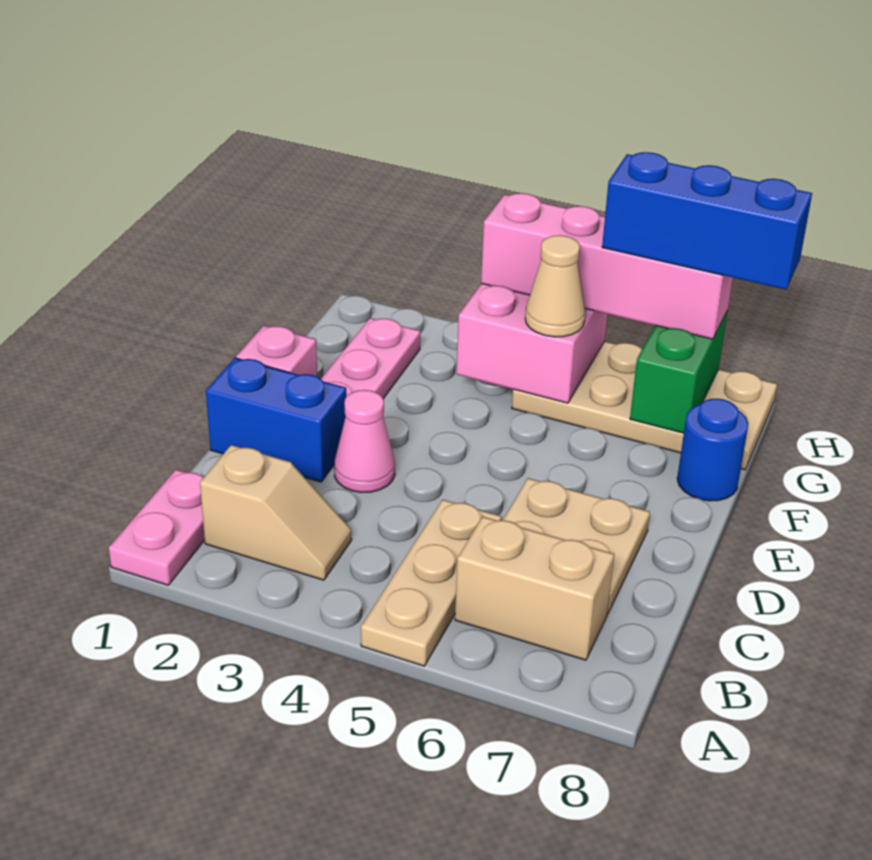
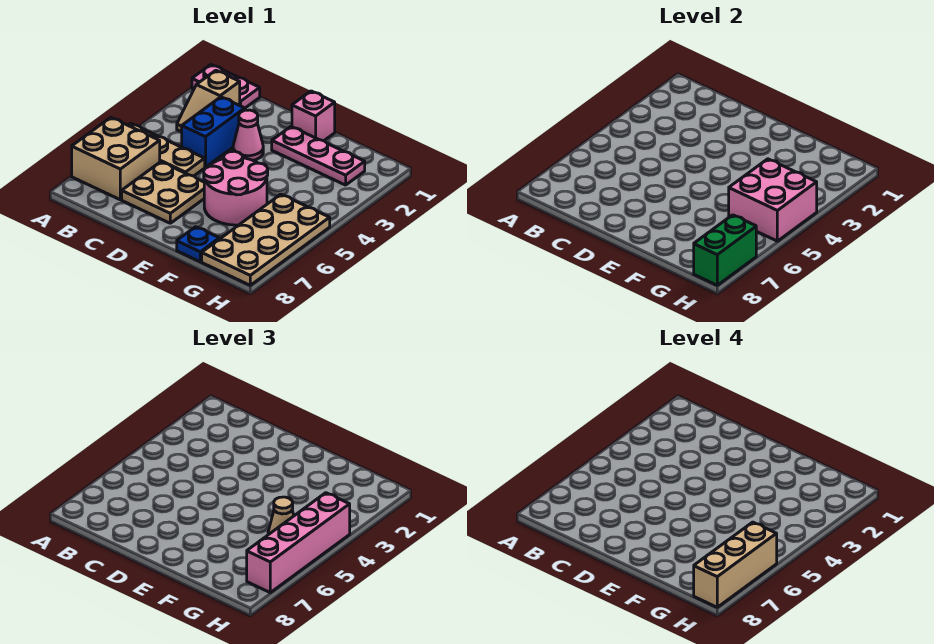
tan 1x2 brick [455,517,614,660] -> tan 2x2 brick [72,117,160,200]
blue 1x2 brick [206,358,346,482] -> blue 1x2 brick moved to [182,97,245,167]
none -> pink 2x2 round brick [204,151,268,225]
blue 1x1 round brick [677,399,748,501] -> blue 1x1 plate [177,227,219,262]
green 1x2 brick [630,311,728,433] -> green 1x2 brick turned to [694,215,756,285]
blue 1x3 brick [602,152,812,290] -> tan 1x3 brick [694,522,777,607]

